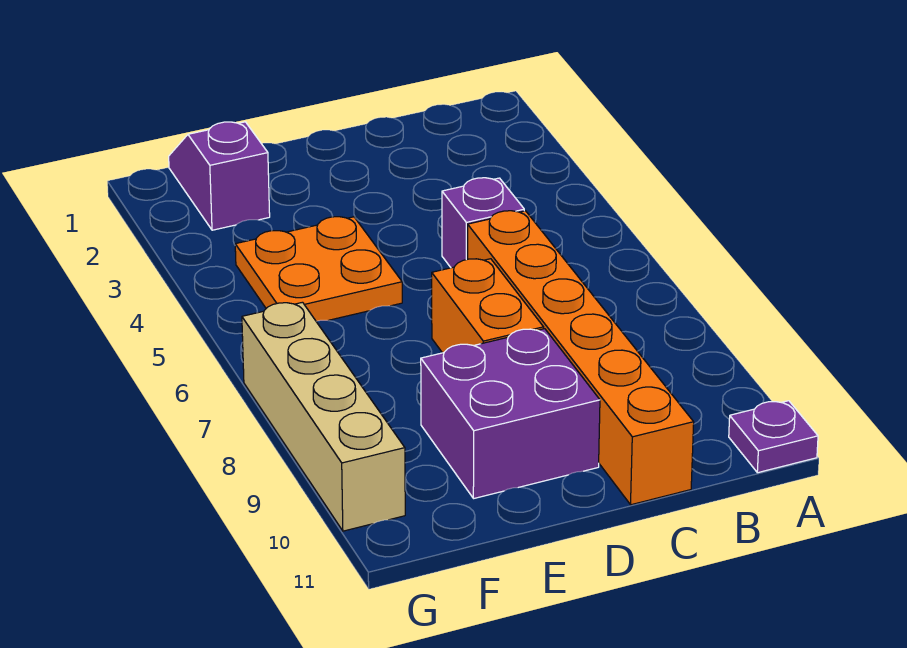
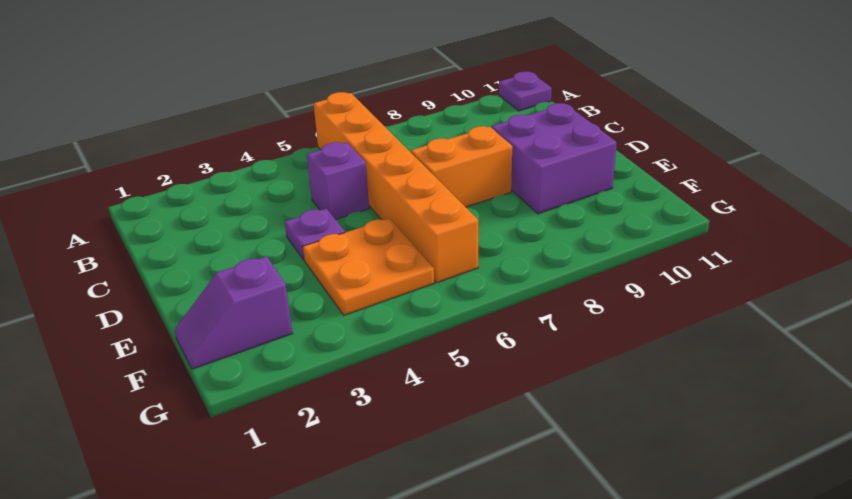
orange 1x6 brick [468,211,694,505] -> orange 1x6 brick turned to [314,92,478,283]
none -> purple 1x1 plate [285,209,345,260]
tan 1x4 brick [242,302,405,531] -> none

